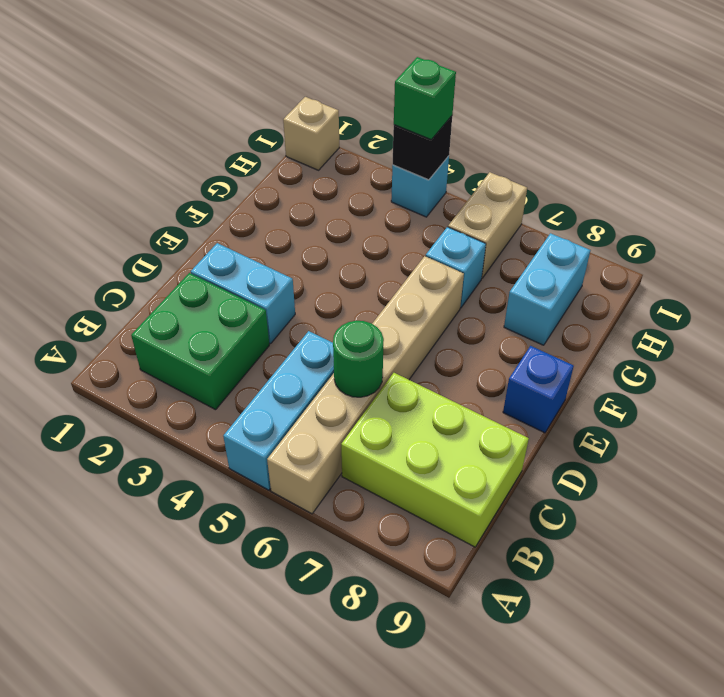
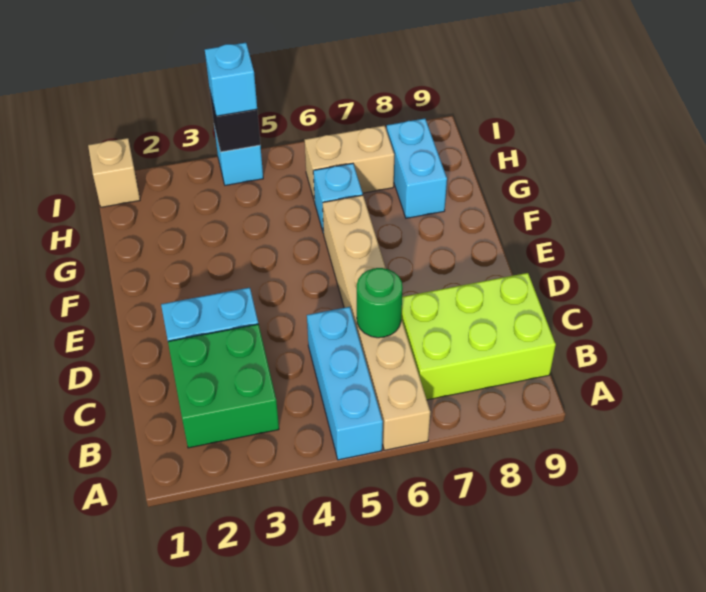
blue 1x1 brick [503,346,574,433] -> none
tan 1x2 brick [448,172,527,278] -> tan 1x2 brick turned to [305,126,394,202]
green 1x1 brick [394,57,456,140] -> cyan 1x1 brick [205,43,257,116]

